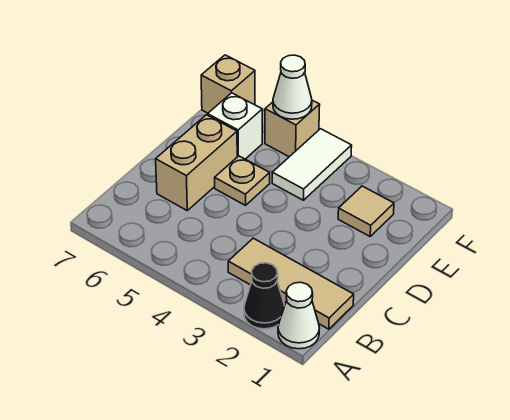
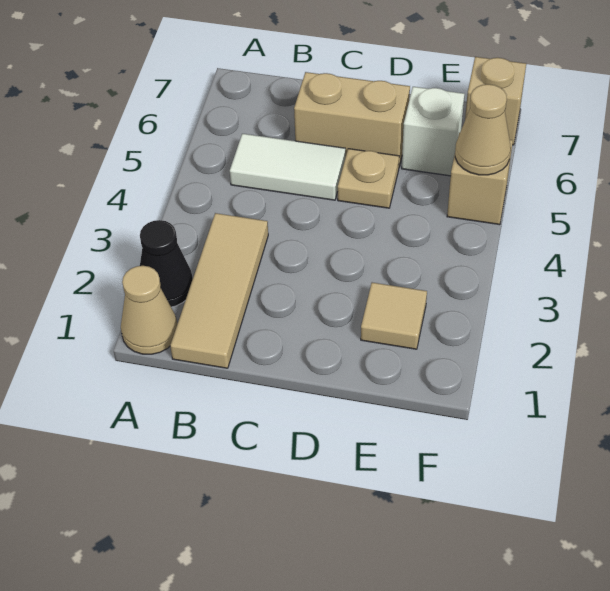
white 1x1 cone [278,282,320,349] -> tan 1x1 cone [121,266,177,354]
white 1x2 tile [272,129,352,200] -> white 1x2 tile moved to [230,134,345,200]
white 1x1 cone [273,55,312,119] -> tan 1x1 cone [455,84,511,175]

